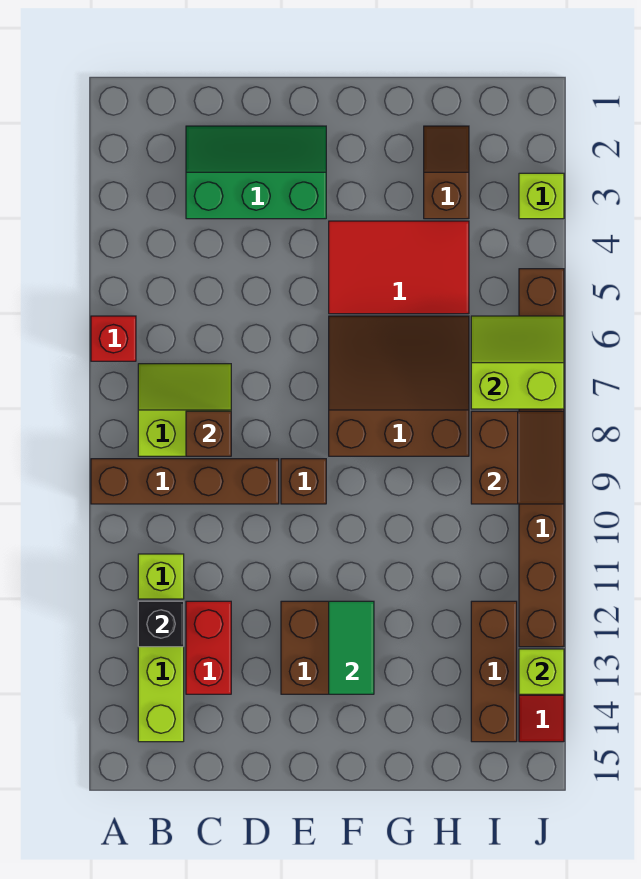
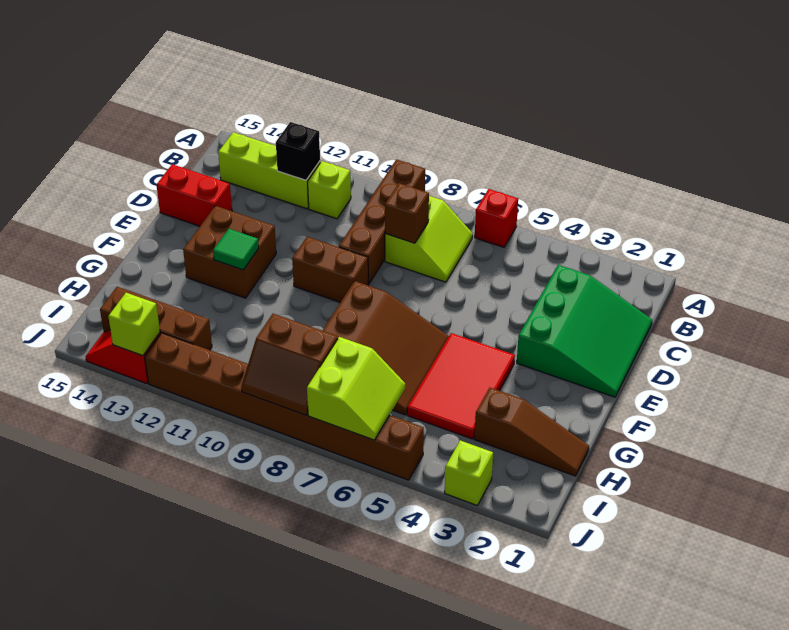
green 2x3 slope [186,126,326,219] -> green 3x3 slope [517,265,652,397]
red 1x2 brick [186,601,231,694] -> red 1x2 brick moved to [157,164,232,226]
brown 1x1 brick [281,459,326,504] -> brown 1x2 brick [292,237,368,302]
green 1x2 tile [329,601,374,694] -> green 1x1 tile [213,229,259,270]
brown 1x2 slope [424,126,469,219] -> brown 1x3 slope [474,388,589,476]

